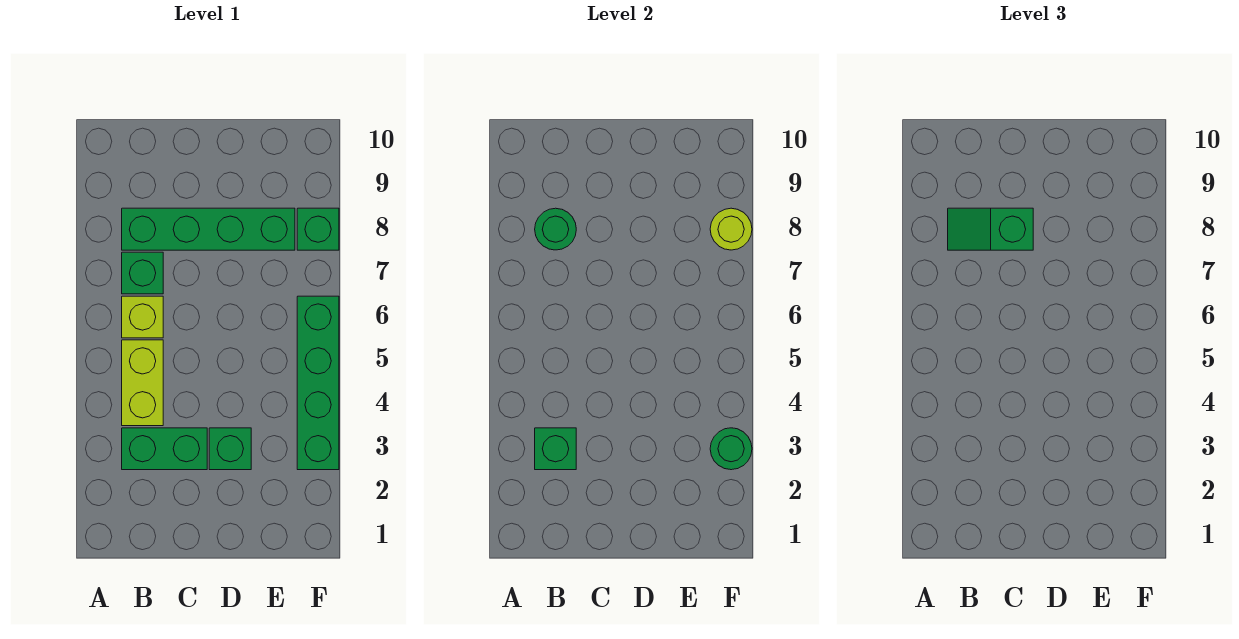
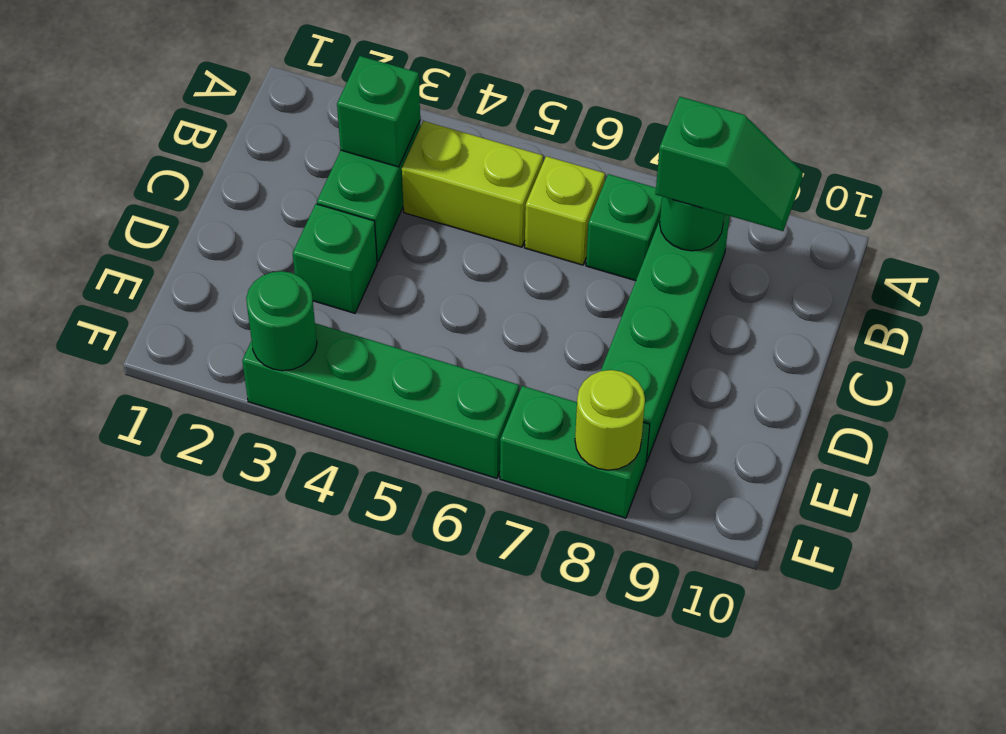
green 1x2 slope [948,208,1033,250] -> green 1x2 slope turned to [656,97,803,231]
green 1x1 brick [297,208,339,250] -> green 1x2 brick [500,386,650,518]

